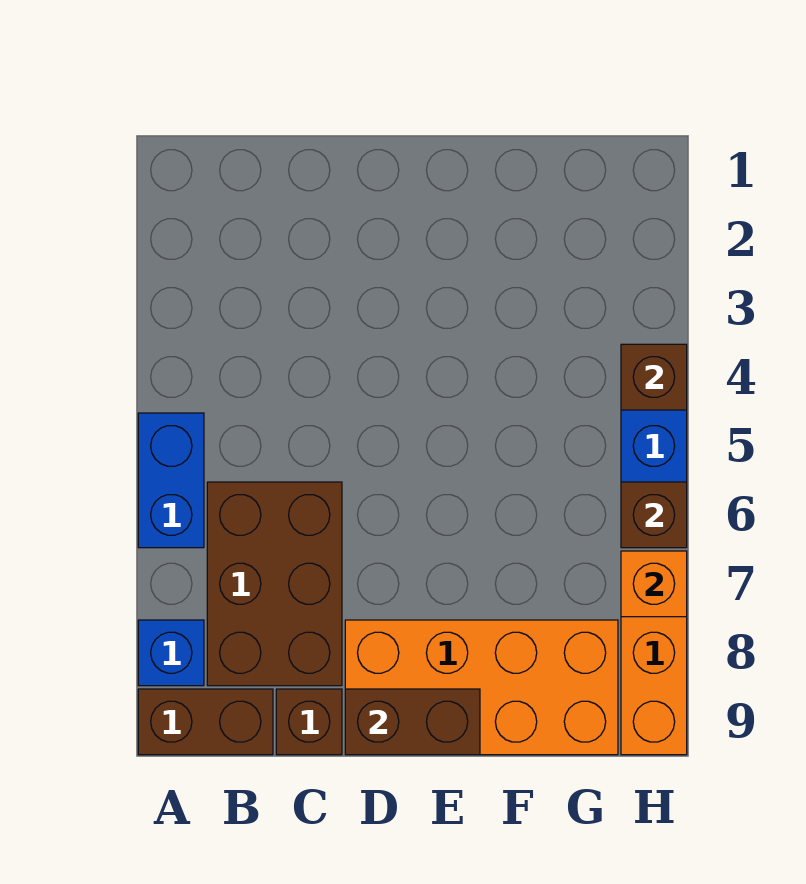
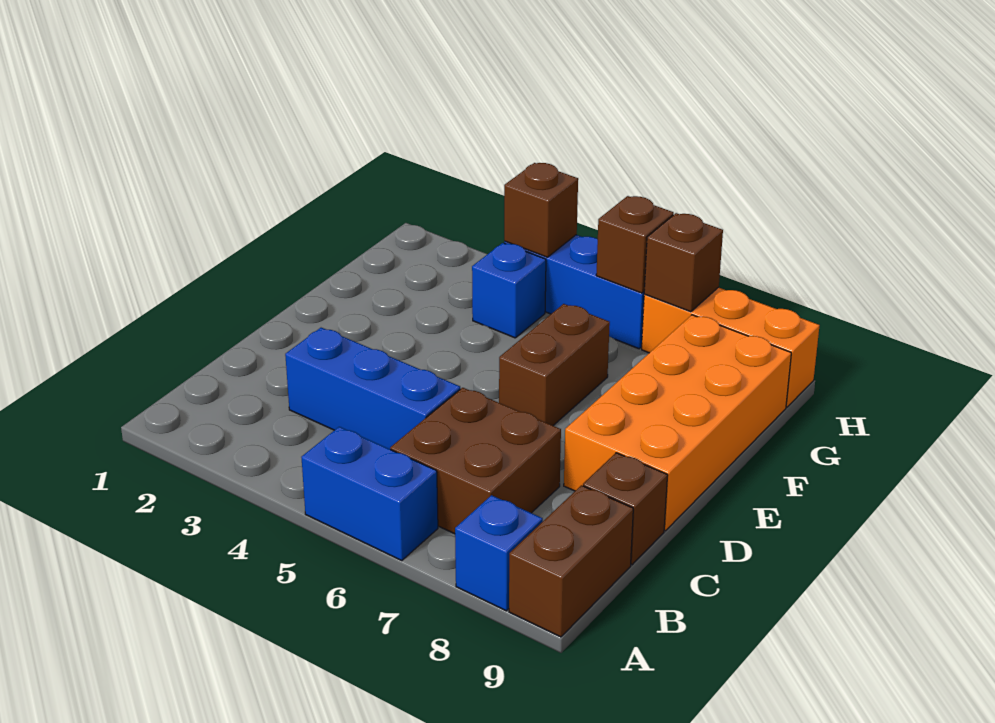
brown 2x3 brick [207,482,342,686] -> brown 2x2 brick [390,388,561,534]
none -> blue 1x3 brick [285,328,460,449]
brown 1x2 brick [345,689,480,755] -> brown 1x2 brick moved to [499,304,610,426]
none -> blue 1x1 brick [472,243,546,338]
orange 1x1 brick [621,551,687,617] -> brown 1x1 brick [644,213,723,312]

